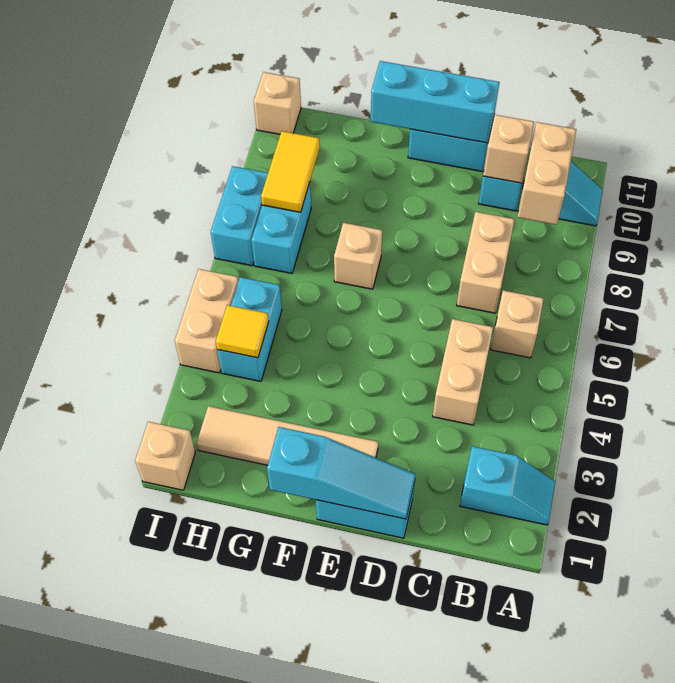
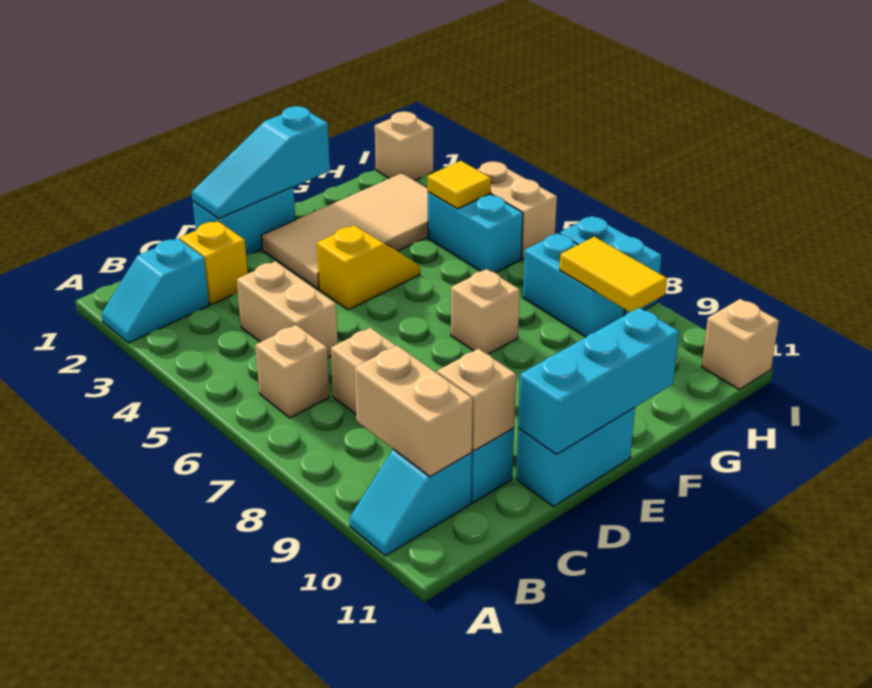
none -> yellow 1x1 brick [180,221,248,305]
tan 1x4 tile [197,406,378,465] -> tan 2x4 tile [261,173,428,289]
none -> yellow 1x2 slope [317,226,420,310]

